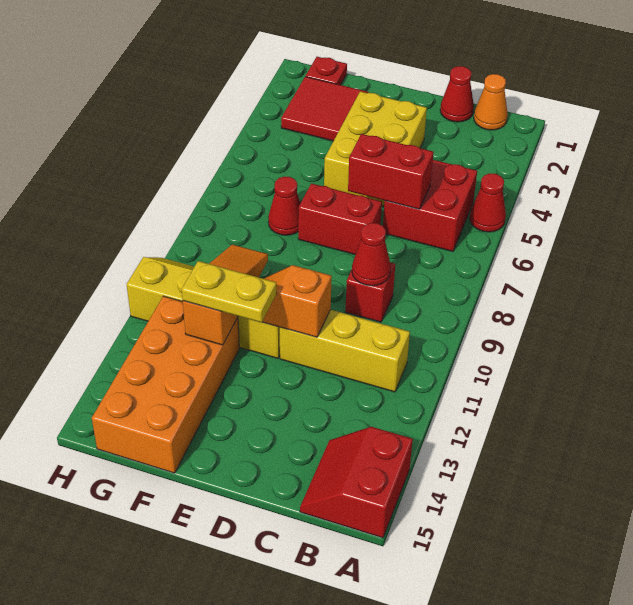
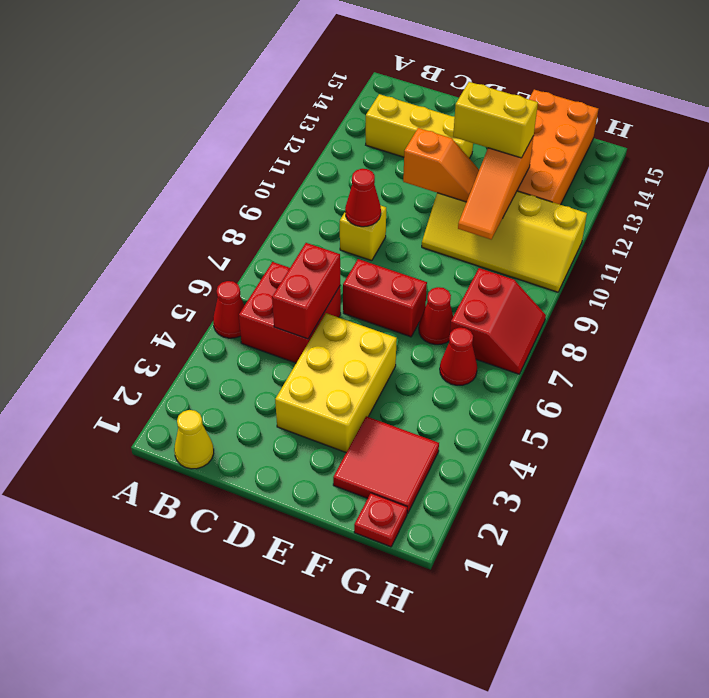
red 2x2 slope [300,427,413,538] -> red 2x2 slope moved to [450,268,546,374]
orange 1x1 cone [474,74,508,130] -> yellow 1x1 cone [174,410,214,469]
yellow 1x3 brick [280,310,410,392] -> yellow 1x3 brick moved to [366,94,473,158]
red 1x1 cone [440,66,474,122] -> red 1x1 cone moved to [440,328,477,385]
red 1x2 brick [348,134,434,209] -> red 1x2 brick turned to [272,243,340,339]
red 1x1 brick [345,262,395,322] -> yellow 1x1 brick [340,206,386,261]
yellow 1x2 plate [182,261,277,323] -> yellow 1x2 brick [453,82,538,158]

